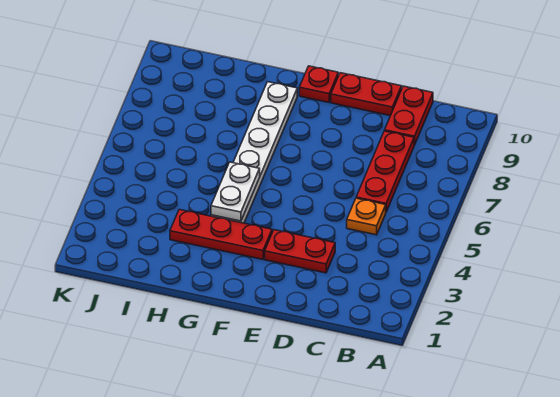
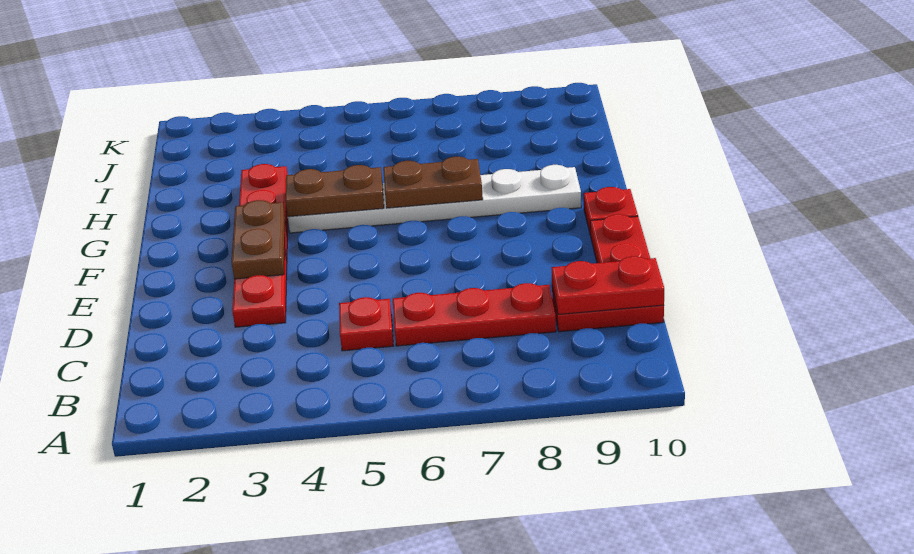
orange 1x1 plate [347,198,386,235] -> red 1x1 plate [339,297,393,351]
none -> red 1x2 plate [551,256,664,314]
none -> brown 1x2 plate [232,200,285,279]
white 1x2 plate [211,162,260,221] -> brown 1x2 plate [285,165,384,217]
none -> brown 1x2 plate [383,157,483,208]

